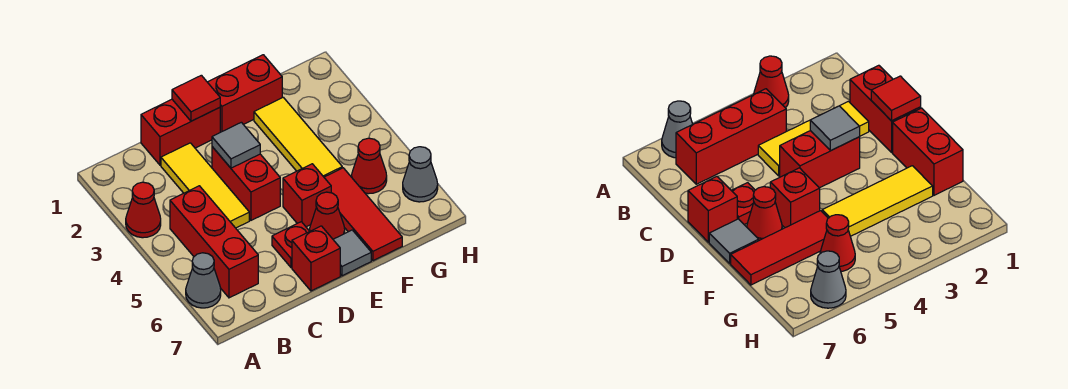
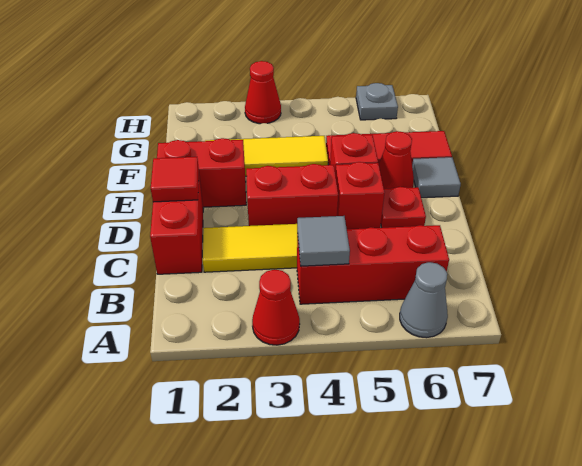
grey 1x1 tile [212,122,260,168] -> grey 1x1 tile moved to [297,216,350,266]
red 1x1 brick [292,226,340,291] -> red 1x1 brick moved to [335,162,385,229]
red 1x2 brick [208,55,282,132] -> red 1x2 brick turned to [157,138,246,207]
red 1x1 cone [352,138,387,194] -> red 1x1 cone moved to [245,61,281,124]
grey 1x1 cone [403,147,438,202] -> grey 1x1 plate [356,83,398,120]

